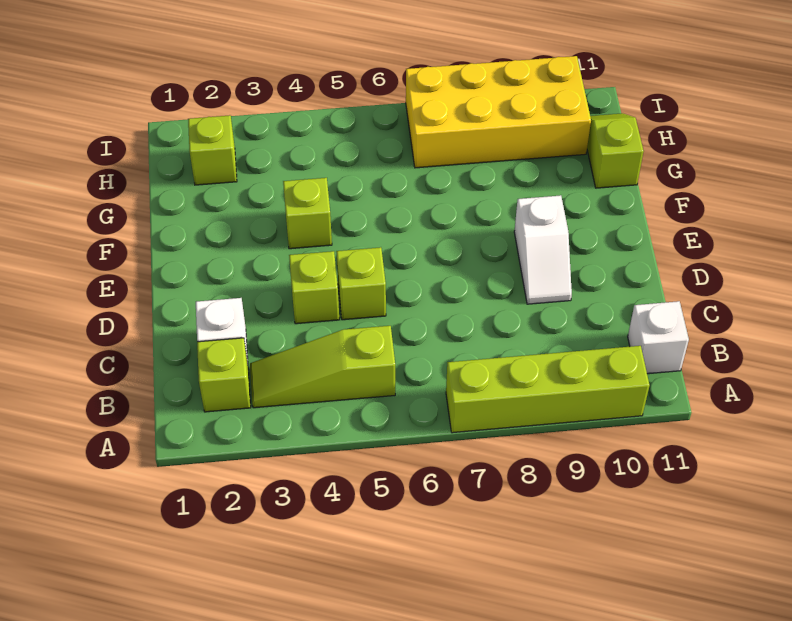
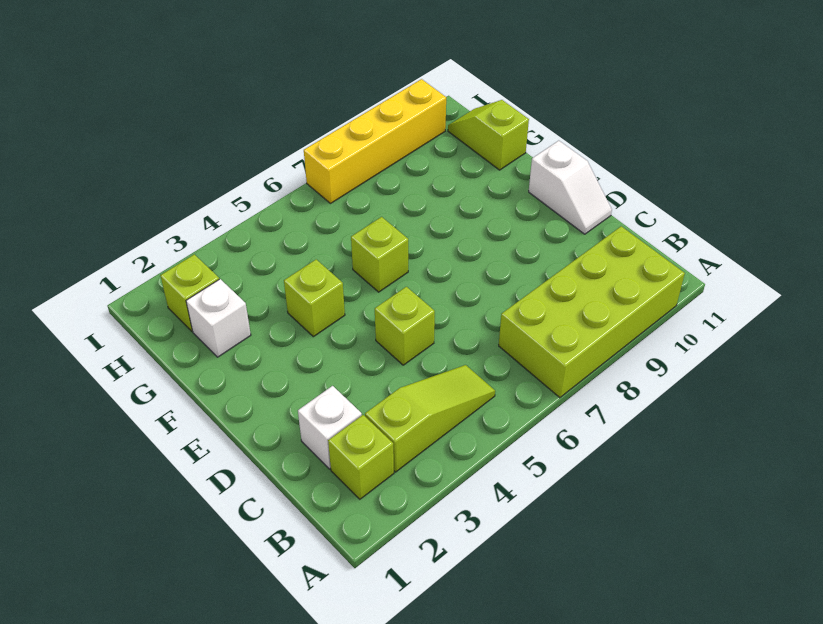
lime 1x4 brick [446,346,649,433] -> lime 2x4 brick [499,226,685,398]
lime 1x3 slope [250,326,395,408] -> lime 1x3 slope turned to [365,365,495,472]
white 1x1 brick [628,301,689,374] -> white 1x1 brick moved to [186,279,251,357]
lime 1x1 brick [289,251,339,324] -> lime 1x1 brick moved to [351,217,408,292]
white 1x2 slope [514,195,572,304] -> white 1x2 slope moved to [529,141,612,234]
yellow 2x4 brick [406,56,591,168] -> yellow 1x4 brick [304,79,446,203]

